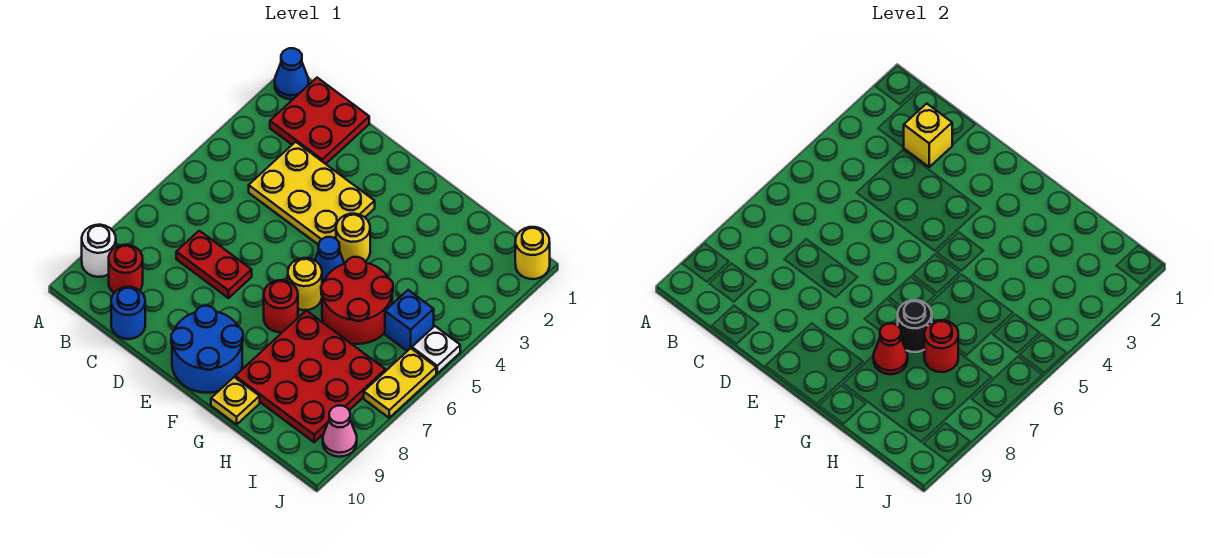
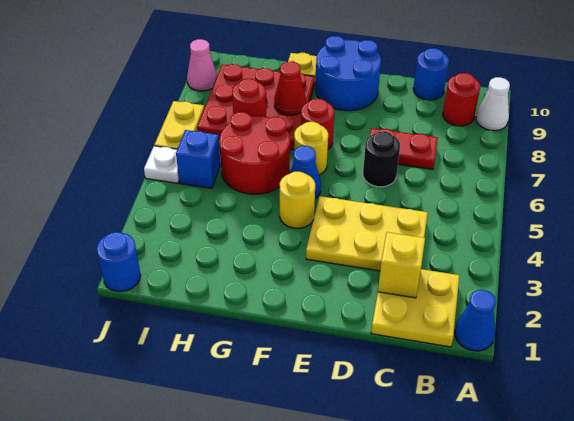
white 1x1 round brick [82,225,116,277] -> white 1x1 cone [476,77,510,131]
red 2x2 plate [270,78,369,164] -> yellow 2x2 plate [371,269,459,347]
black 1x1 round brick [898,300,932,352] -> black 1x1 round brick moved to [363,132,400,187]
yellow 1x1 round brick [515,227,550,279] -> blue 1x1 round brick [97,232,141,291]

